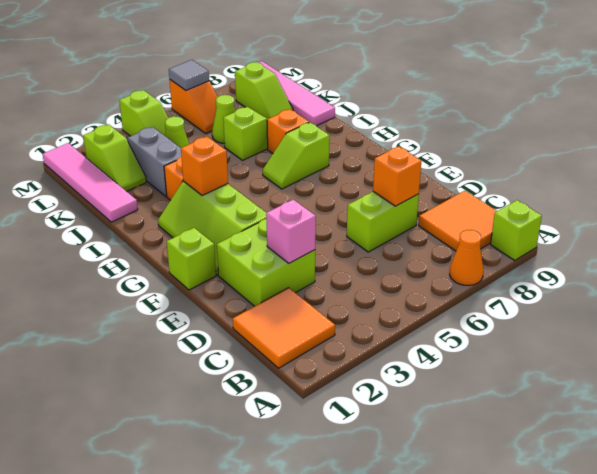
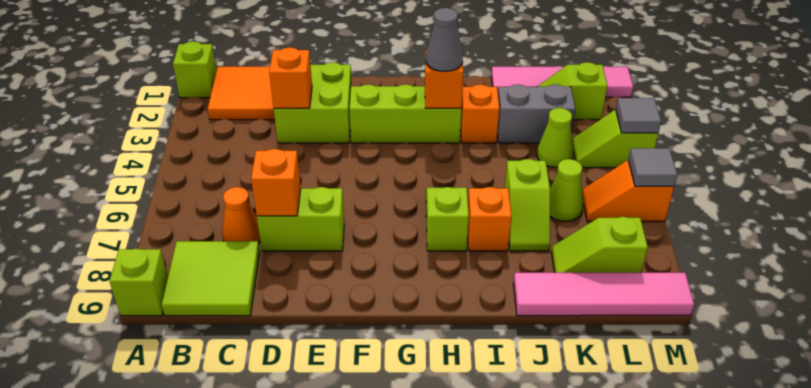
orange 1x1 cone [450,230,483,286] -> orange 1x1 cone moved to [222,187,260,243]
orange 2x2 tile [419,191,497,251] -> lime 2x2 tile [162,241,260,316]
pink 1x1 brick [266,199,316,263] -> orange 1x1 brick [269,47,312,108]
lime 1x2 brick [347,192,419,252] -> lime 1x2 brick turned to [257,187,344,251]
lime 1x1 brick [167,228,216,290] -> lime 1x1 brick moved to [173,41,217,98]
none -> grey 1x1 cone [426,8,463,71]
none -> grey 1x1 tile [616,98,661,133]

